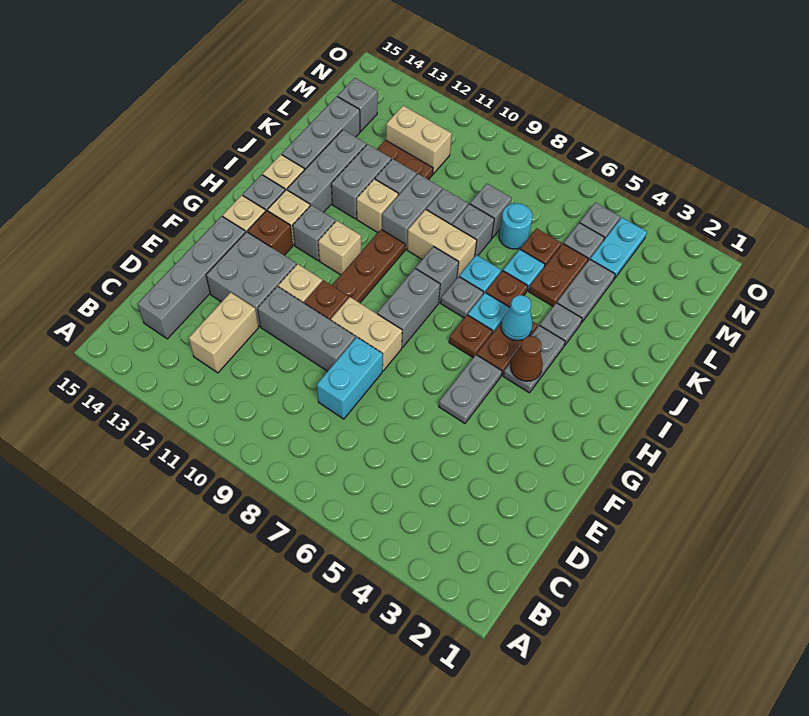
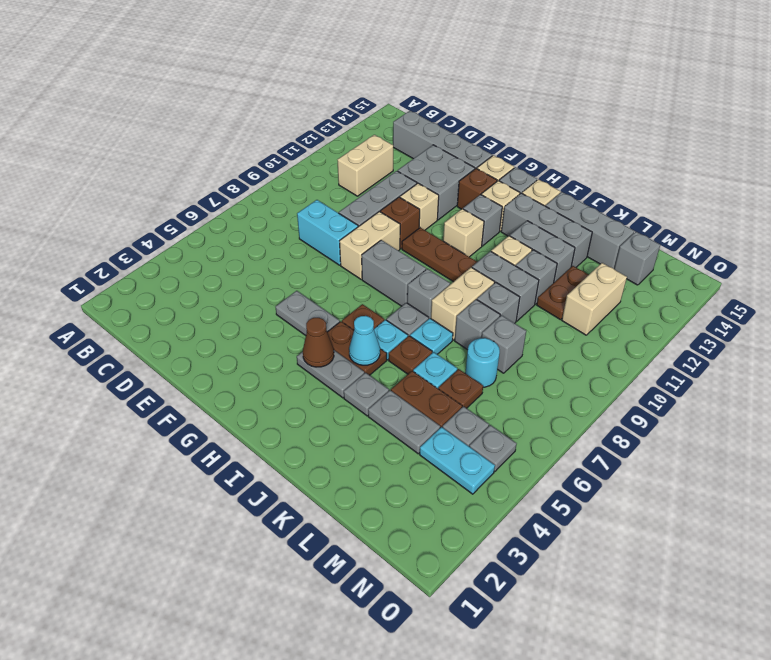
tan 1x2 brick [189,292,258,373] -> tan 1x2 brick turned to [338,135,393,196]

